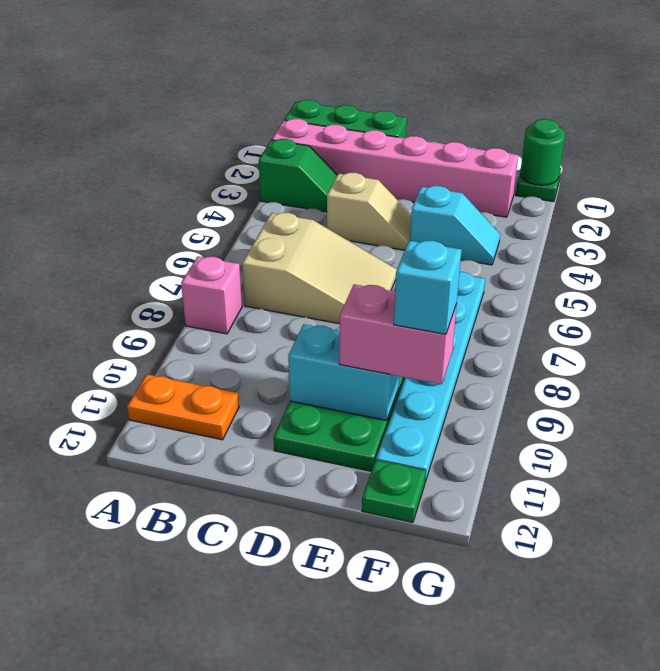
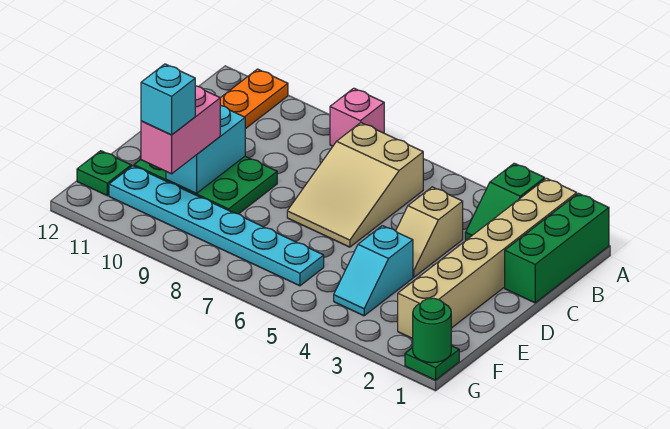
pink 1x6 brick [272,119,518,217] -> tan 1x6 brick [398,178,577,339]

